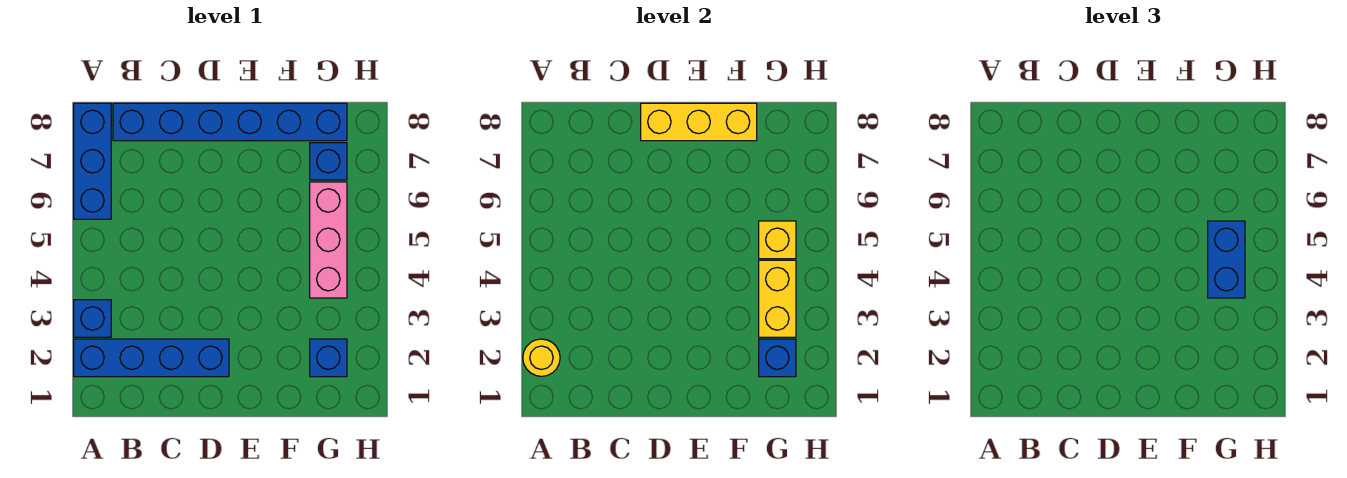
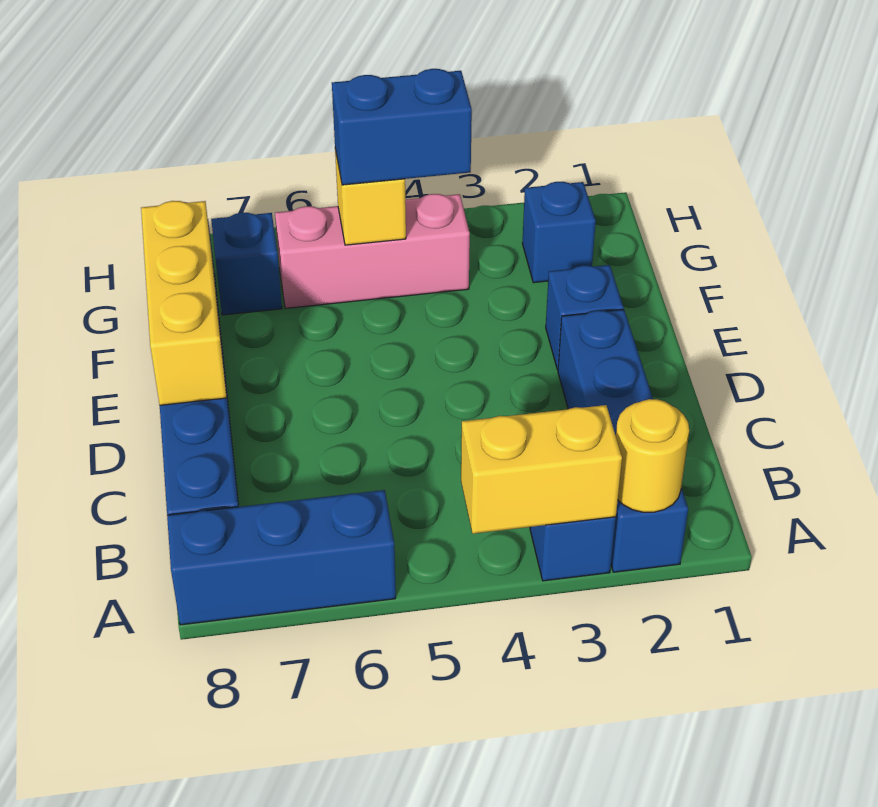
blue 1x1 brick [759,339,796,377] -> blue 1x1 brick moved to [546,265,624,370]
yellow 1x2 brick [759,260,796,337] -> yellow 1x2 brick moved to [461,405,622,534]

